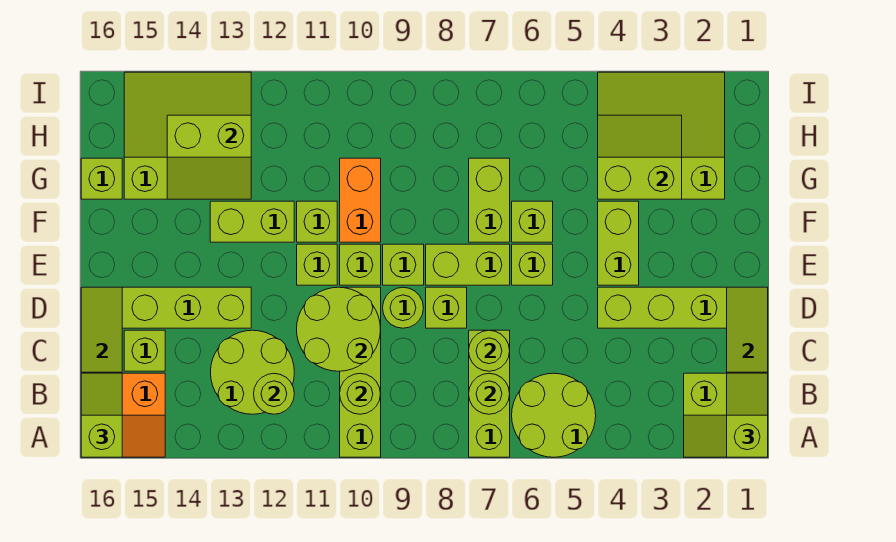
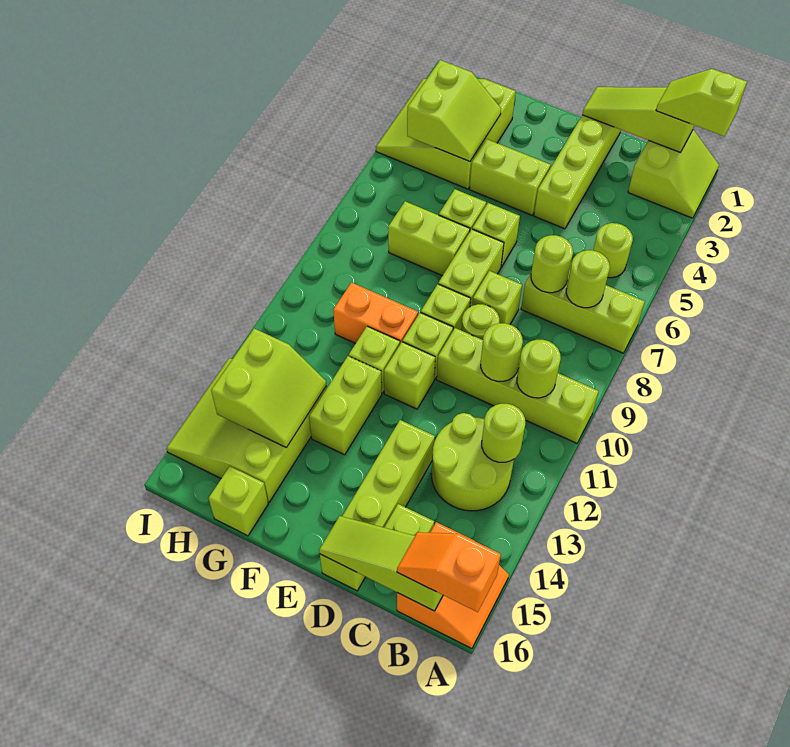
lime 2x2 round brick [512,373,596,457] -> lime 1x1 round brick [593,223,633,278]
lime 1x2 slope [81,373,122,457] -> orange 1x2 slope [397,532,501,612]
lime 2x2 round brick [297,287,380,371] -> lime 1x1 round brick [481,323,523,381]
lime 2x2 slope [598,115,682,199] -> lime 2x2 slope turned to [407,60,501,161]

